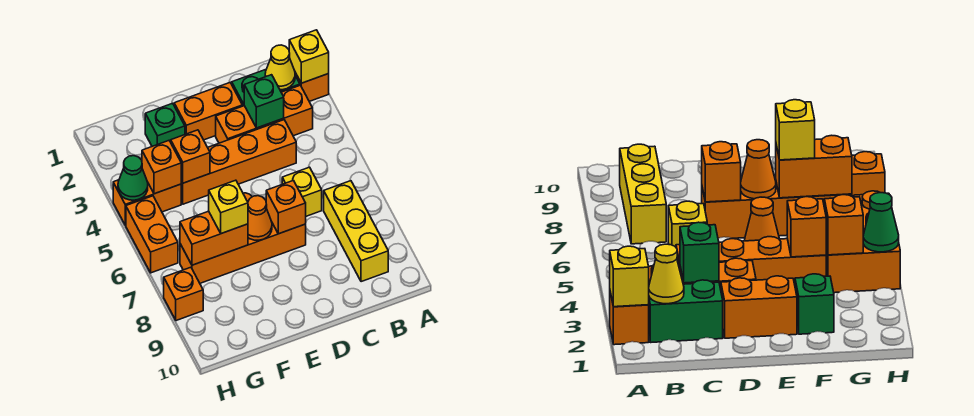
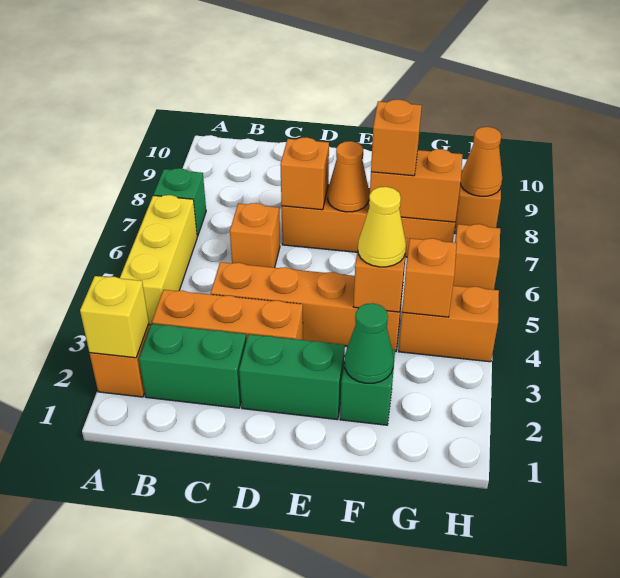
yellow 1x1 cone [265,45,295,90] -> yellow 1x1 cone moved to [358,187,406,267]
yellow 1x3 brick [324,181,388,282] -> yellow 1x3 brick moved to [120,195,197,325]
green 1x1 brick [244,75,284,128] -> green 1x1 brick moved to [154,168,206,237]
yellow 1x1 brick [282,167,322,216] -> orange 1x1 brick [230,203,280,268]
orange 1x2 brick [174,82,242,140] -> green 1x2 brick [239,334,345,420]
orange 1x1 cone [745,197,779,241] -> orange 1x1 cone moved to [461,127,502,196]
yellow 1x1 brick [209,180,248,234] -> orange 1x1 brick [371,99,422,176]
green 1x1 cone [118,156,148,200] -> green 1x1 cone moved to [344,303,394,383]
orange 1x2 brick [126,196,178,273] -> orange 1x1 brick [453,224,500,290]

